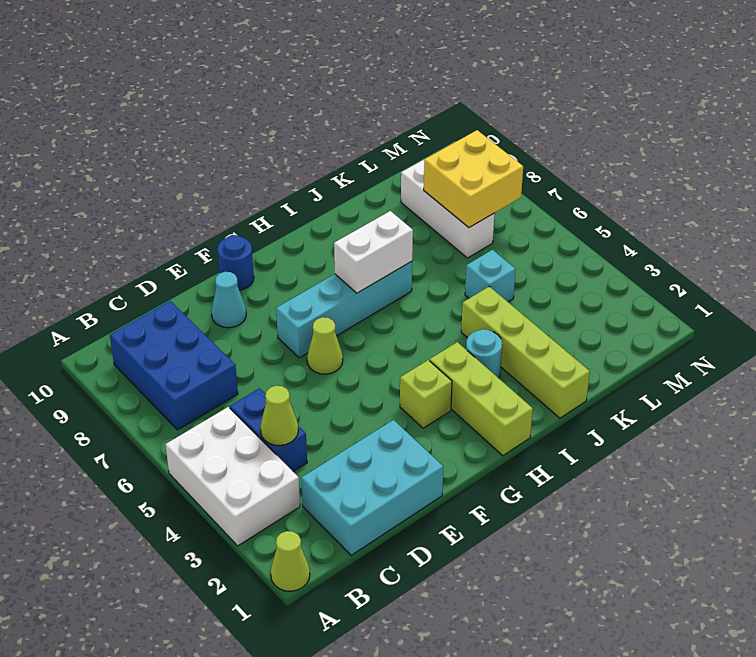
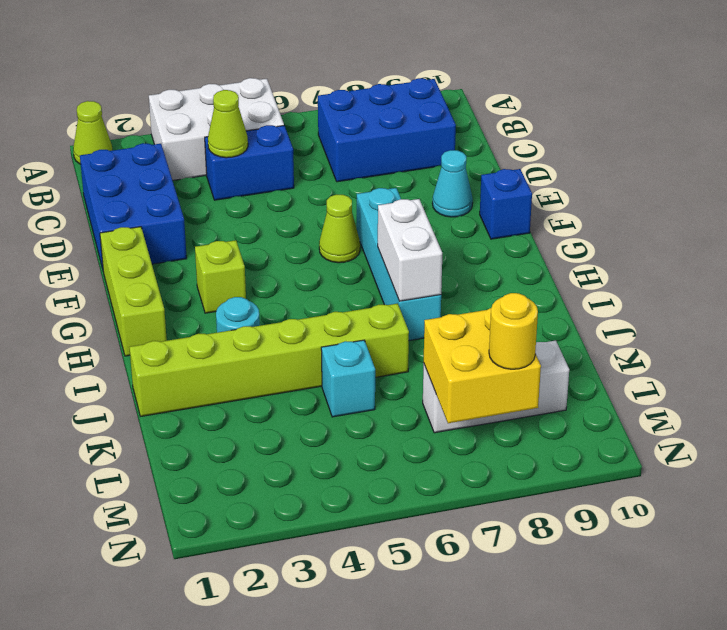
cyan 2x3 brick [302,420,443,555] -> blue 2x3 brick [80,143,187,269]
blue 1x1 round brick [217,235,254,290] -> blue 1x1 brick [480,169,532,239]
lime 1x3 brick [430,342,533,456] -> lime 1x3 brick turned to [100,227,167,356]
lime 1x4 brick [461,286,590,418] -> lime 1x6 brick [129,303,409,416]
none -> yellow 1x1 round brick [489,293,538,369]

